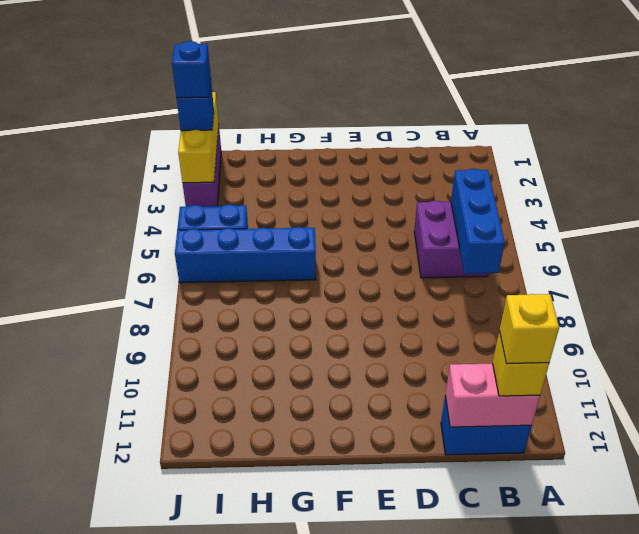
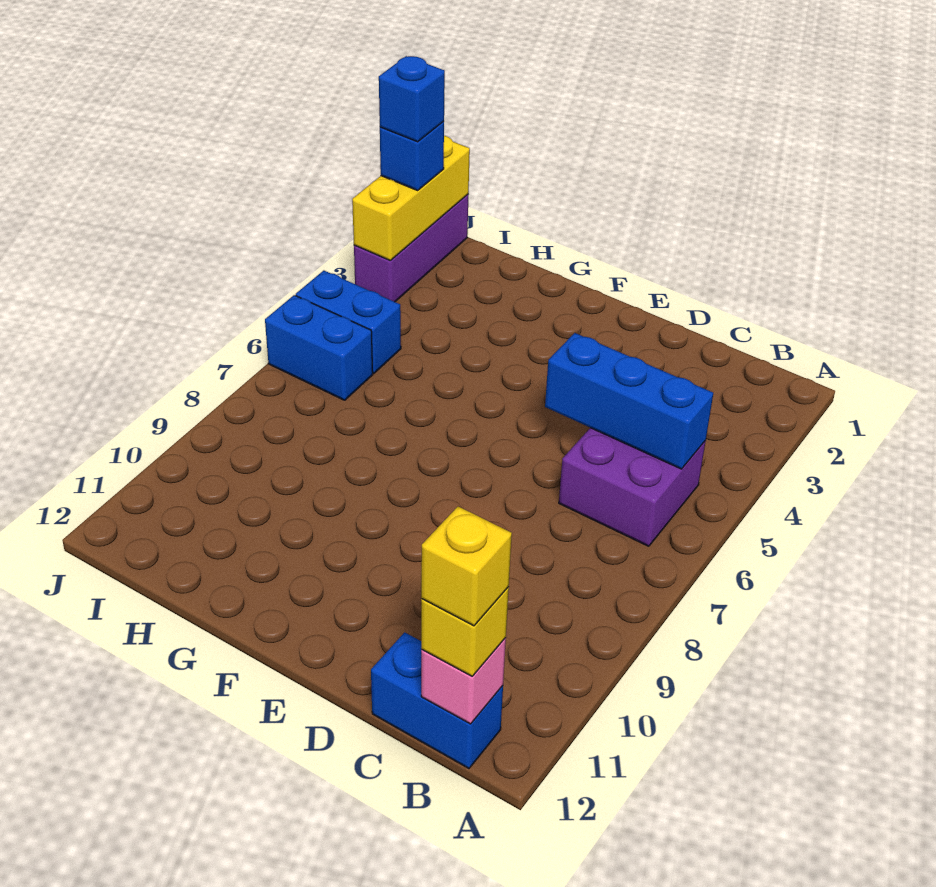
blue 1x3 brick [451,169,505,274] -> blue 1x3 brick turned to [545,333,713,469]
pink 1x2 brick [445,363,540,427] -> pink 1x1 brick [421,638,506,724]
blue 1x4 brick [175,227,316,283] -> blue 1x2 brick [265,295,373,400]

